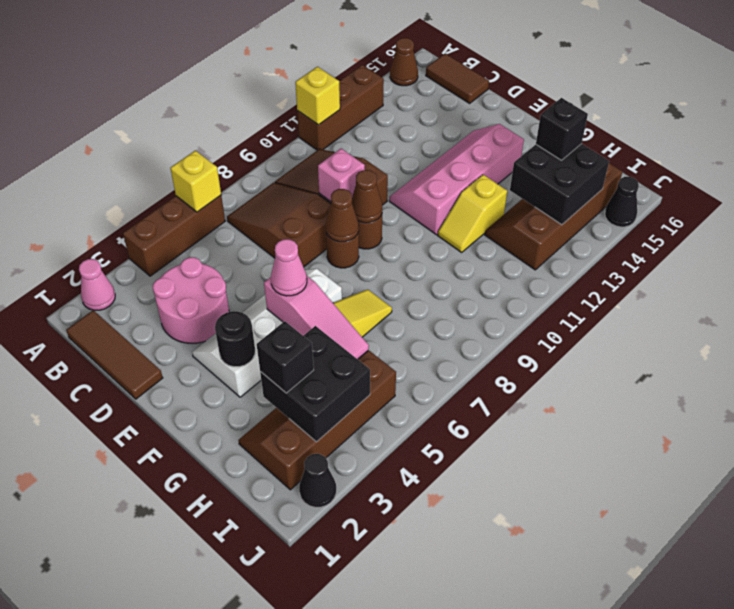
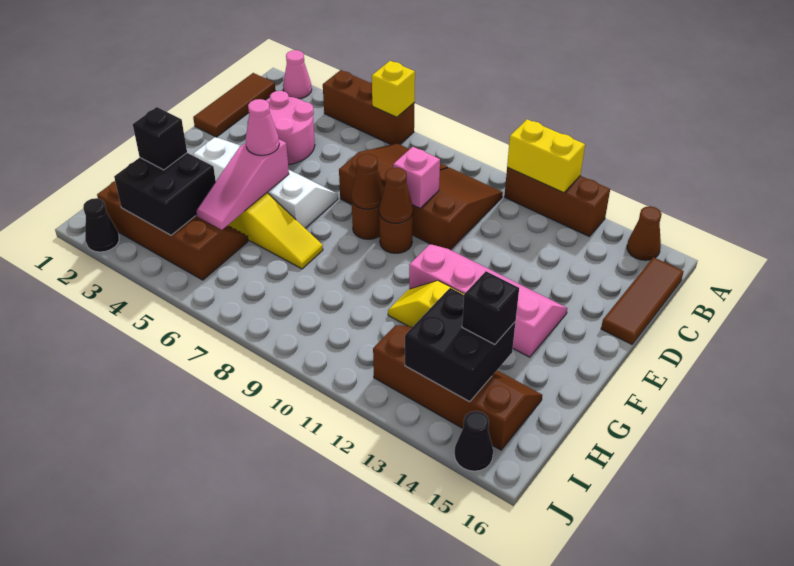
yellow 1x1 brick [295,67,340,125] -> yellow 1x2 brick [507,119,585,193]
brown 1x2 tile [426,54,489,103] -> brown 1x3 tile [601,257,684,344]
black 1x1 round brick [215,311,255,367] -> none

